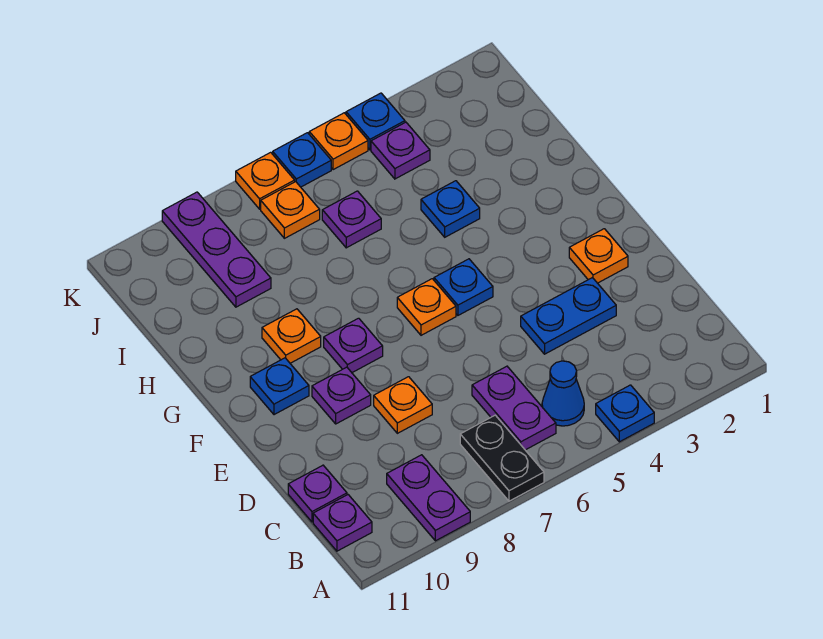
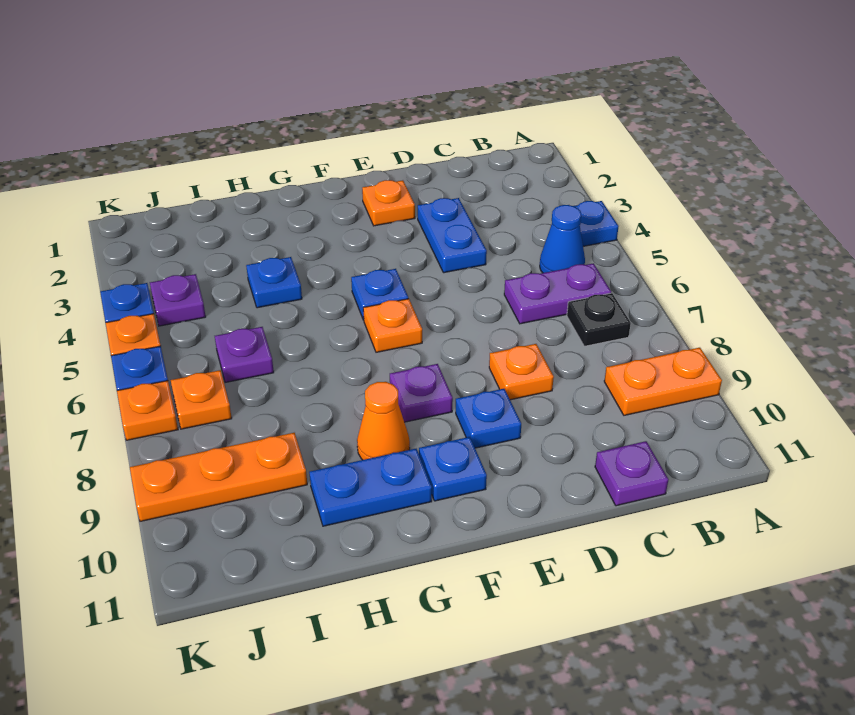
black 1x2 plate [460,415,544,501] -> black 1x1 plate [567,293,631,346]
purple 1x2 plate [387,455,470,541] -> orange 1x2 plate [604,348,722,415]
purple 1x1 plate [313,495,372,551] -> none
purple 1x1 plate [312,367,371,424] -> blue 1x1 plate [456,389,521,448]
orange 1x1 plate [262,309,321,363] -> orange 1x1 cone [357,382,410,460]
none -> blue 1x2 plate [309,449,432,526]
purple 1x3 plate [162,192,271,307] -> orange 1x3 plate [130,433,307,521]

